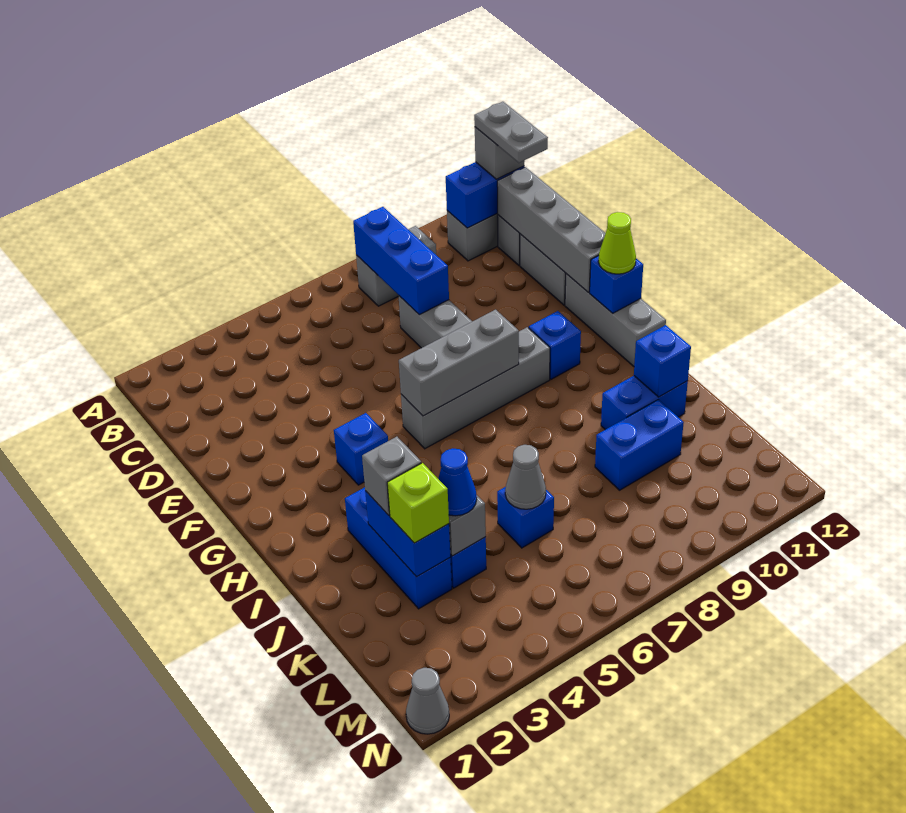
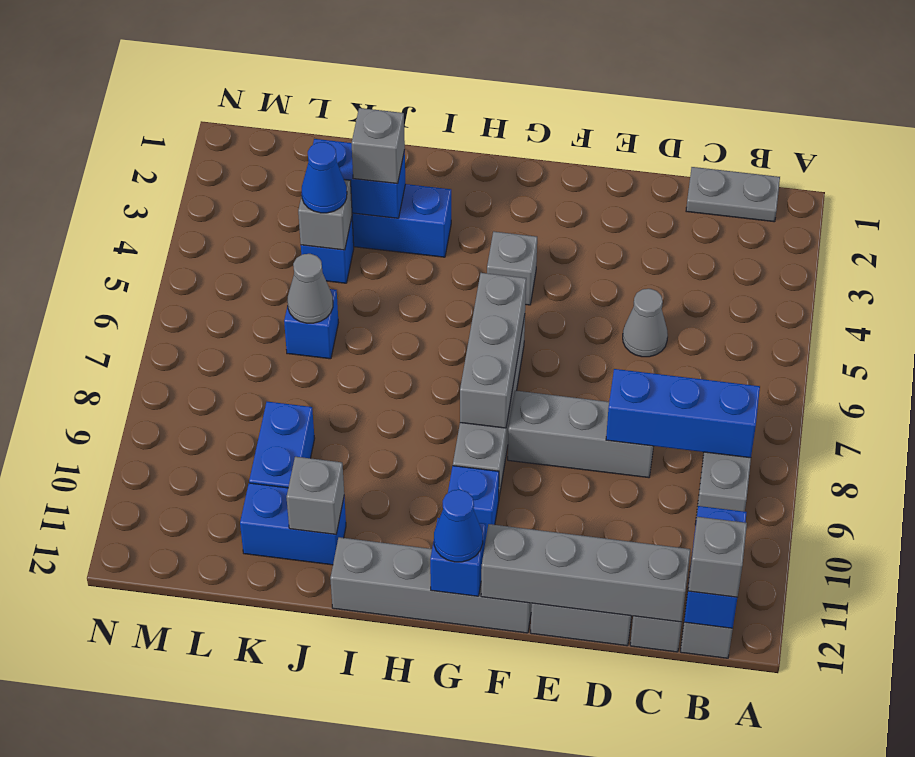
grey 1x2 plate [474,102,548,163] -> grey 1x2 plate moved to [686,167,780,222]
grey 1x3 brick [565,274,666,366] -> grey 1x4 brick [330,537,532,633]
blue 1x1 brick [334,413,388,485] -> grey 1x1 brick [487,232,537,305]
lime 1x1 cone [598,212,636,274] -> blue 1x1 cone [434,490,483,562]
blue 1x2 brick [601,376,688,430] -> blue 1x2 brick turned to [240,483,346,565]
blue 1x1 brick [634,325,691,397] -> grey 1x1 brick [286,457,344,534]
lime 1x1 brick [387,463,449,543] -> none
grey 1x1 cone [406,668,449,734] -> grey 1x1 cone moved to [623,289,668,357]

